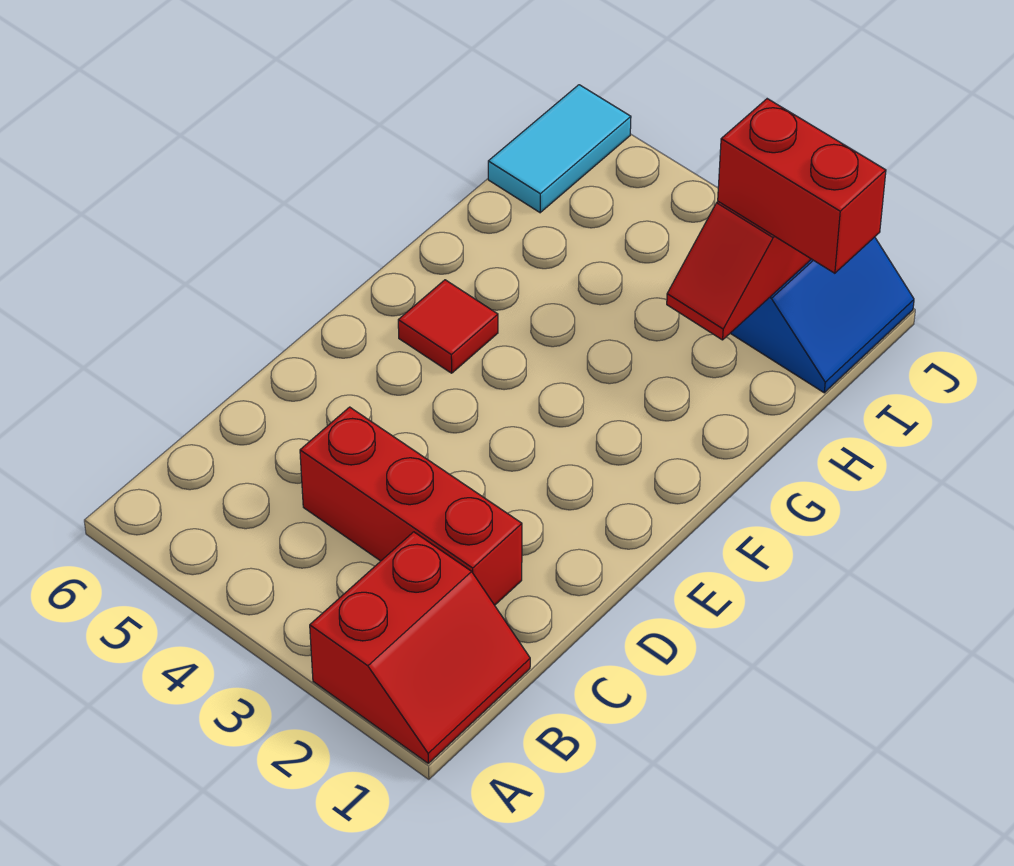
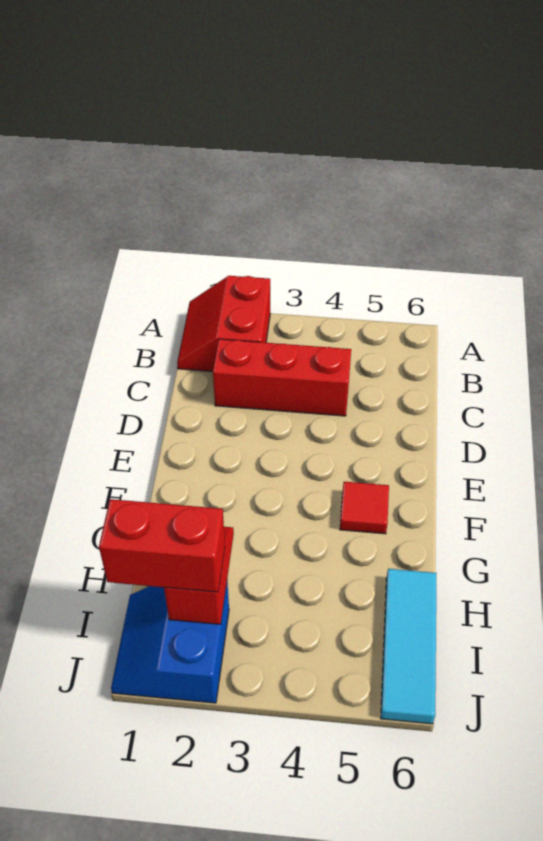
cyan 1x2 tile [488,85,631,213] -> cyan 1x3 tile [381,569,437,724]

